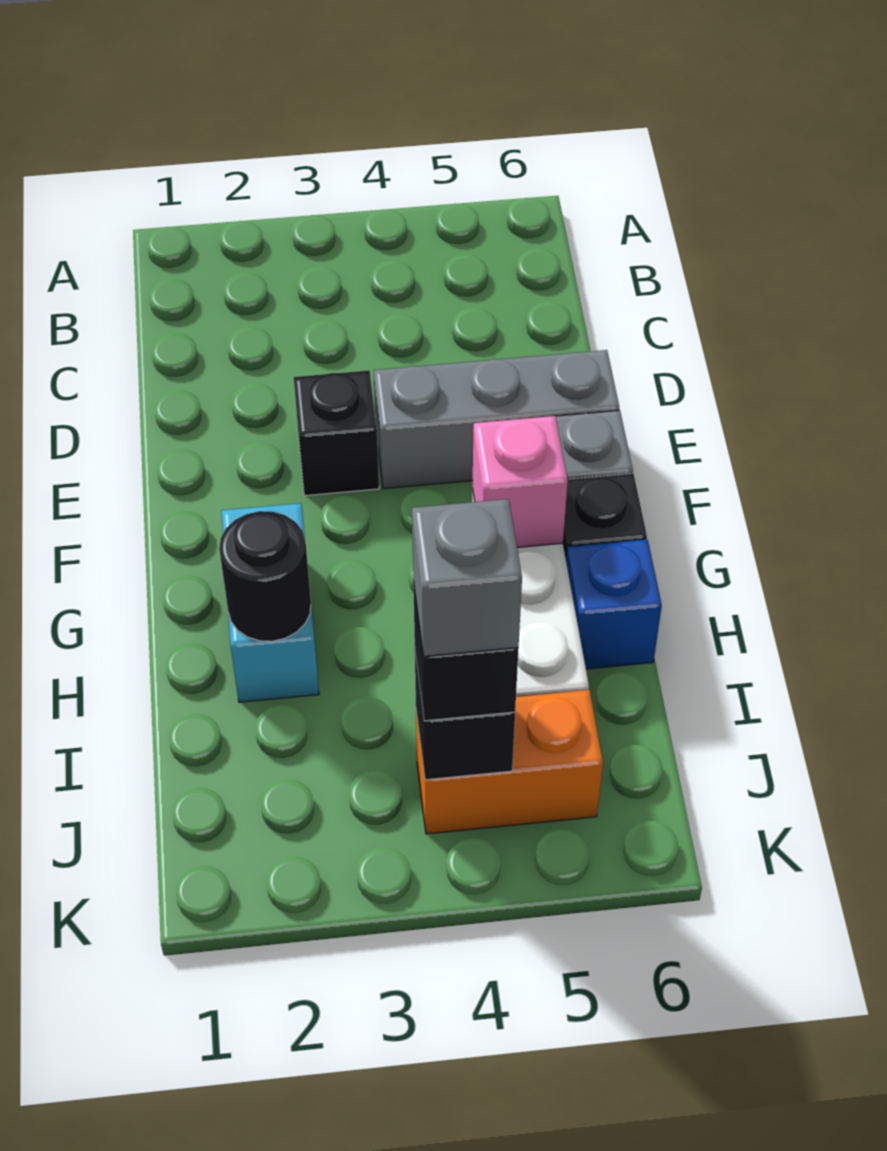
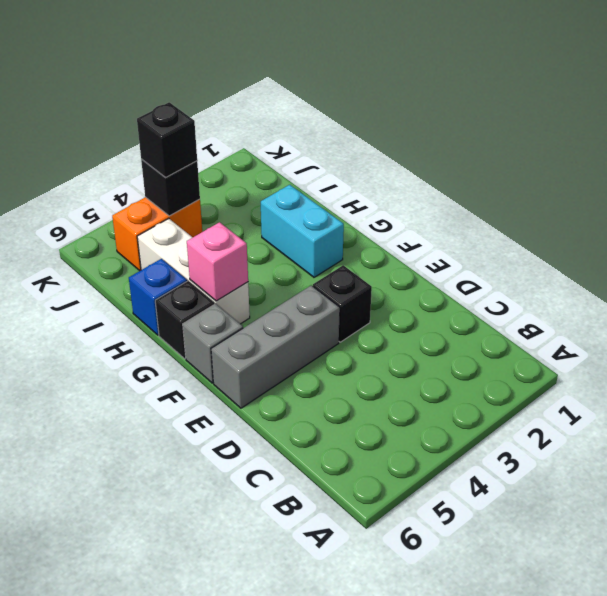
black 1x1 round brick [219,511,311,641] -> none
grey 1x1 brick [412,499,522,657] -> none

